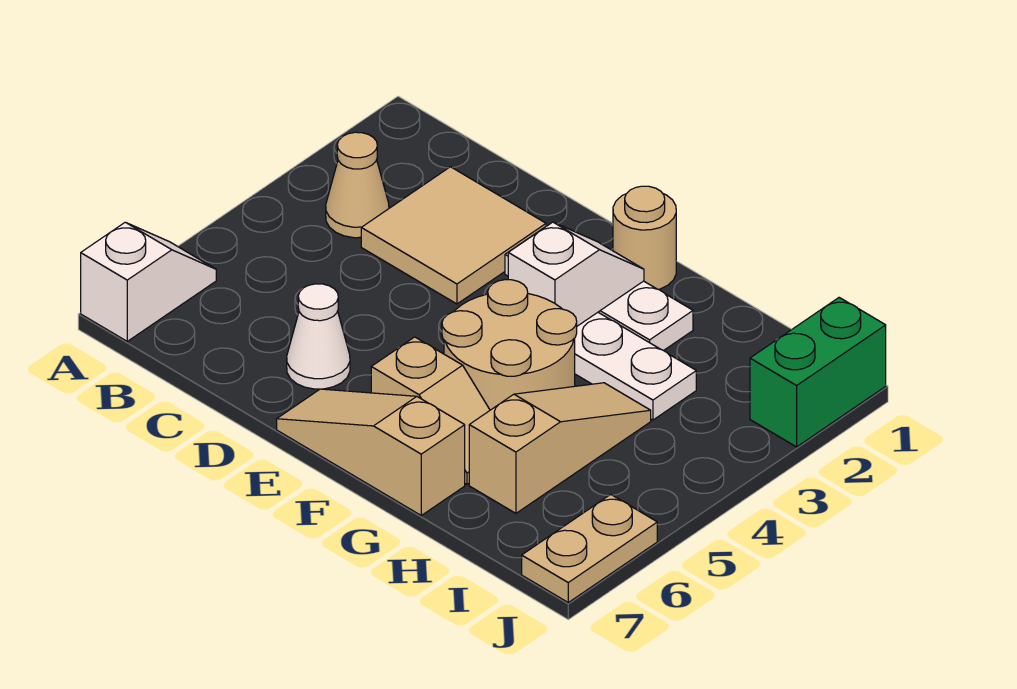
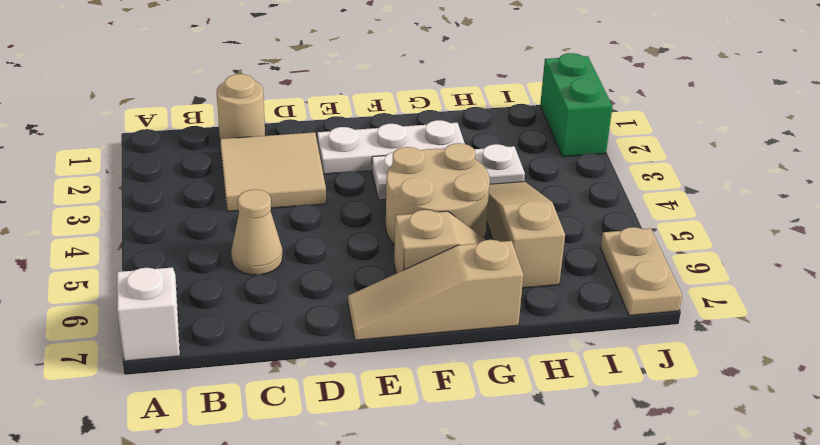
tan 1x1 cone [326,132,389,238] -> tan 1x1 cone moved to [231,189,283,275]
white 1x1 cone [287,284,350,389] -> none
tan 1x1 round brick [613,186,676,289] -> tan 1x1 round brick moved to [217,74,265,139]
white 1x2 slope [508,222,644,326] -> none

